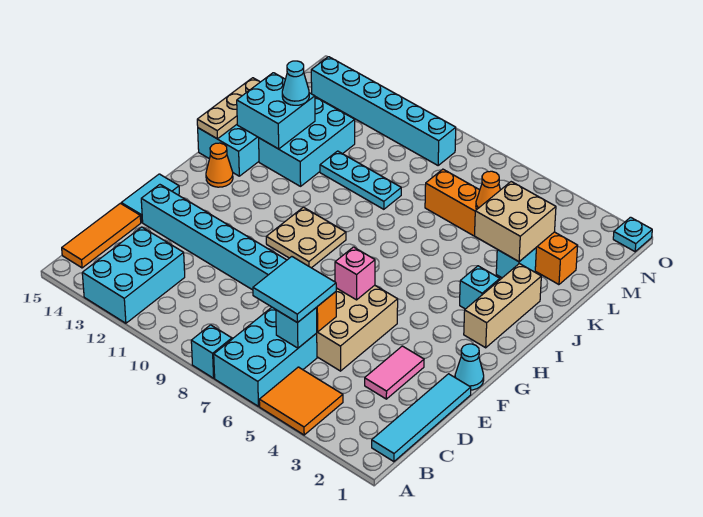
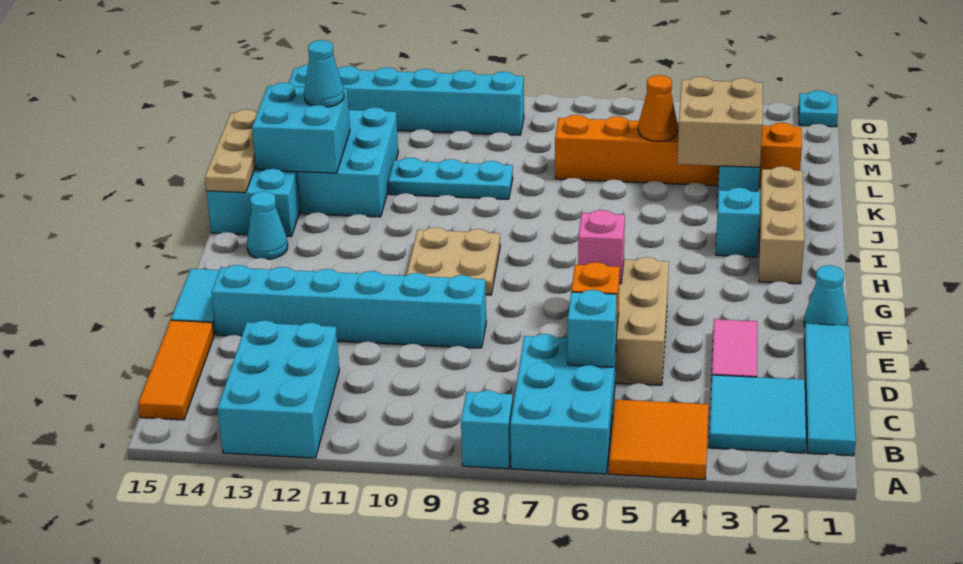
cyan 2x2 tile [253,257,336,323] -> cyan 2x2 tile moved to [709,375,806,453]
orange 1x1 cone [206,143,233,187] -> cyan 1x1 cone [247,192,288,259]

